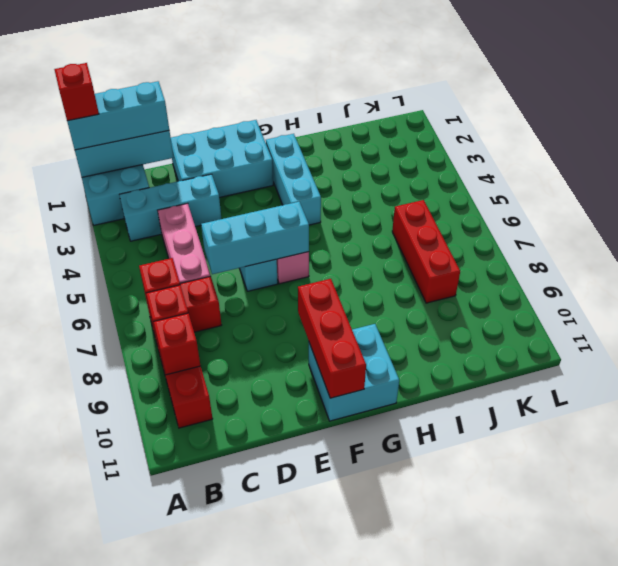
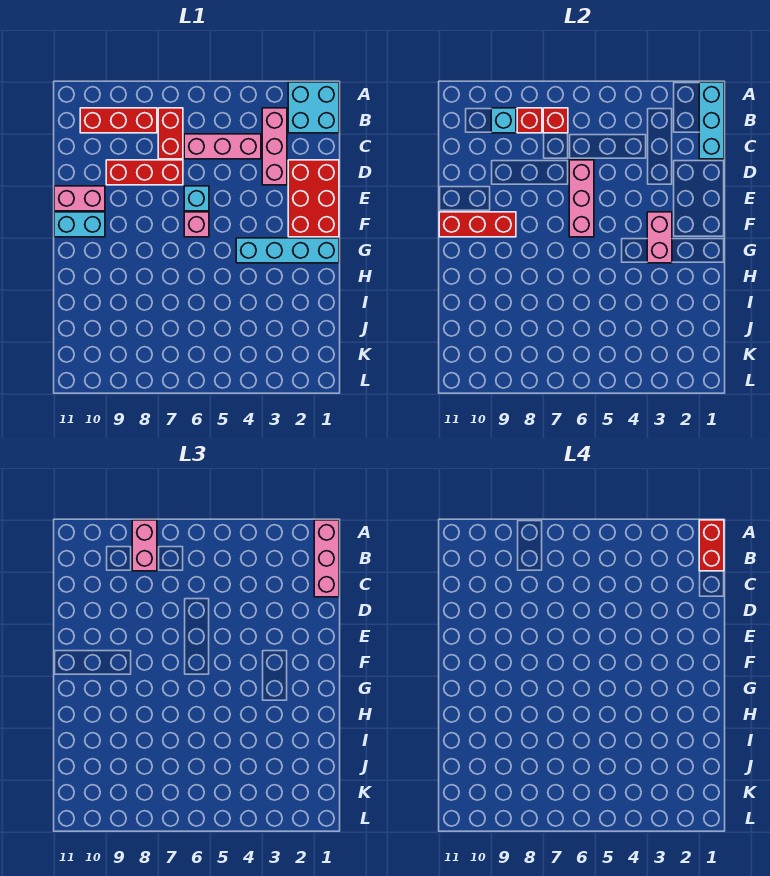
cyan 1x3 brick [67,81,169,150] -> pink 1x3 brick [314,520,339,597]
red 1x1 brick [54,63,99,121] -> red 1x2 brick [699,520,724,571]
none -> pink 1x2 brick [132,520,157,571]
cyan 1x3 brick [119,174,221,241] -> pink 1x3 brick [262,108,287,185]
red 1x1 brick [154,313,200,375] -> cyan 1x1 brick [491,108,516,133]
cyan 2x3 brick [171,120,273,198] -> red 2x3 brick [288,160,339,237]
cyan 1x3 brick [201,202,309,274] -> pink 1x3 brick [569,160,594,237]
none -> pink 1x2 brick [54,186,105,211]
none -> pink 1x2 brick [647,212,672,263]
cyan 2x2 brick [309,324,399,421] -> cyan 1x2 brick [54,212,105,237]
cyan 1x3 brick [266,134,321,225] -> cyan 1x4 brick [236,238,339,263]
red 1x3 brick [392,200,460,303] -> red 1x3 brick moved to [106,160,183,185]

